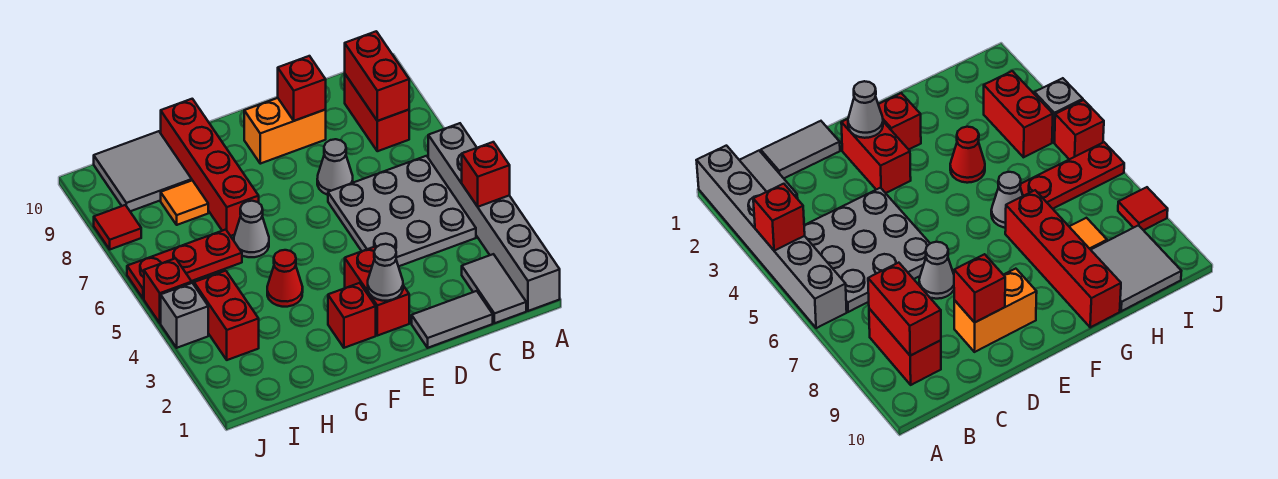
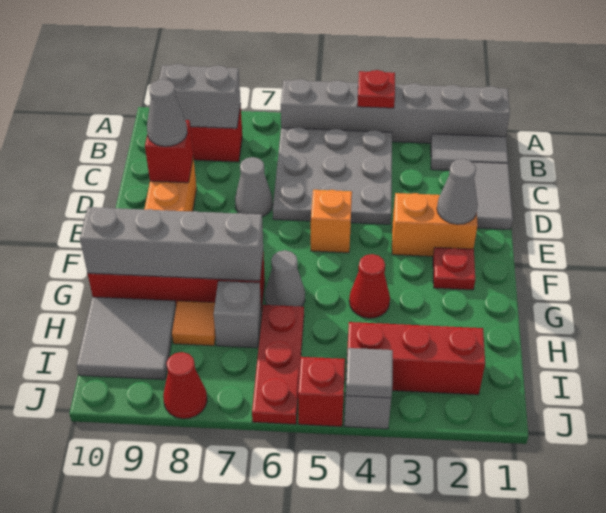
red 1x1 brick [462,142,510,207] -> red 1x1 plate [357,70,395,108]
red 1x2 brick [345,31,409,121] -> grey 1x2 brick [159,64,241,128]
none -> grey 1x1 cone [147,79,187,146]
red 1x2 brick [345,246,409,336] -> orange 1x2 brick [392,193,478,256]
none -> orange 1x1 brick [311,190,352,253]
red 1x1 brick [328,283,376,348] -> red 1x1 plate [433,248,475,290]
none -> grey 1x4 brick [80,207,263,281]
none -> grey 1x1 brick [214,281,261,348]
red 1x2 brick [194,271,259,360] -> red 1x3 brick [346,322,485,395]
none -> grey 1x1 tile [346,348,393,398]
red 1x1 tile [94,205,141,249] -> red 1x1 cone [163,352,207,419]

